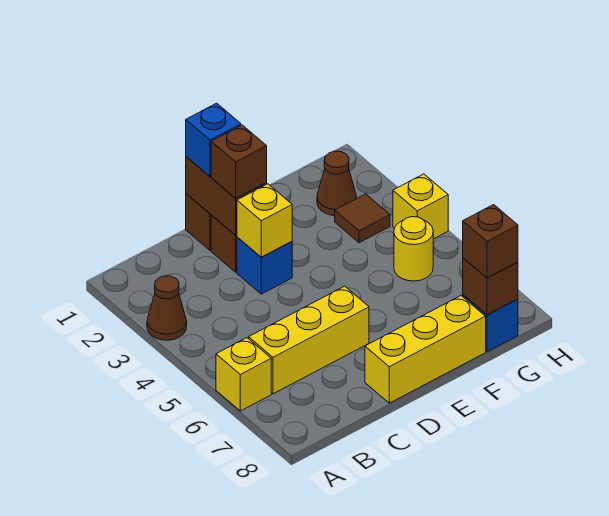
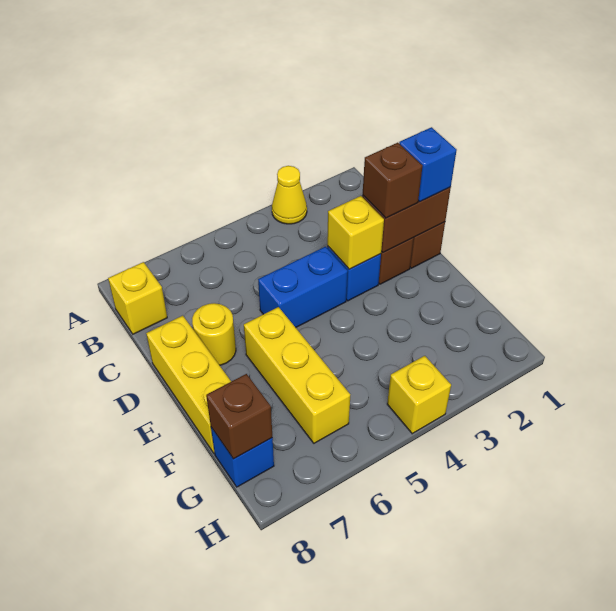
brown 1x1 cone [147,276,187,340] -> yellow 1x1 cone [272,166,307,224]
yellow 1x1 brick [216,338,271,411] -> yellow 1x1 brick moved to [108,262,167,334]
yellow 1x3 brick [249,286,369,394] -> yellow 1x3 brick moved to [244,307,350,443]
none -> blue 1x2 brick [258,247,348,327]
brown 1x1 cone [317,151,356,215] -> none
brown 1x1 tile [335,194,390,243] -> none
yellow 1x1 round brick [394,217,433,281] -> yellow 1x1 round brick moved to [192,303,236,365]
brown 1x1 brick [463,205,518,278] -> none

